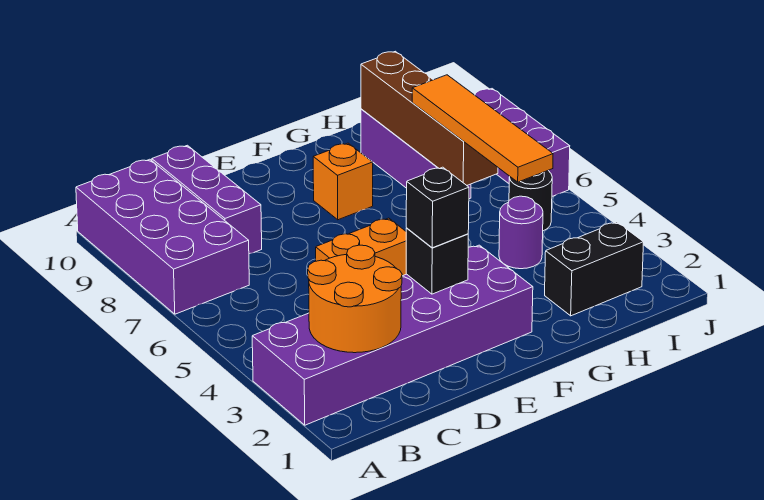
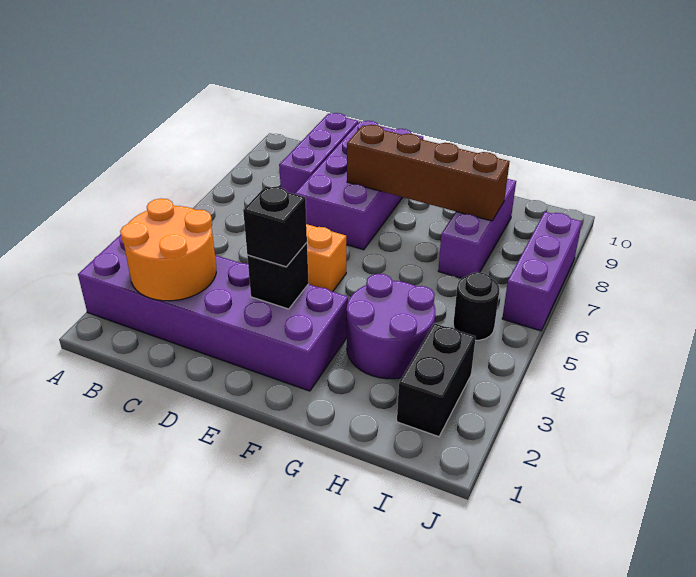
purple 2x4 brick [76,159,249,314] -> purple 2x4 brick moved to [295,121,423,250]
orange 1x1 brick [313,143,373,220] -> none
black 1x2 brick [545,222,644,316] -> black 1x2 brick turned to [397,323,476,437]
purple 1x1 round brick [499,196,543,269] -> purple 2x2 round brick [347,274,435,379]
orange 1x4 tile [412,75,553,182] -> none
brown 1x4 brick [361,51,498,185] -> brown 1x4 brick turned to [347,125,510,221]

